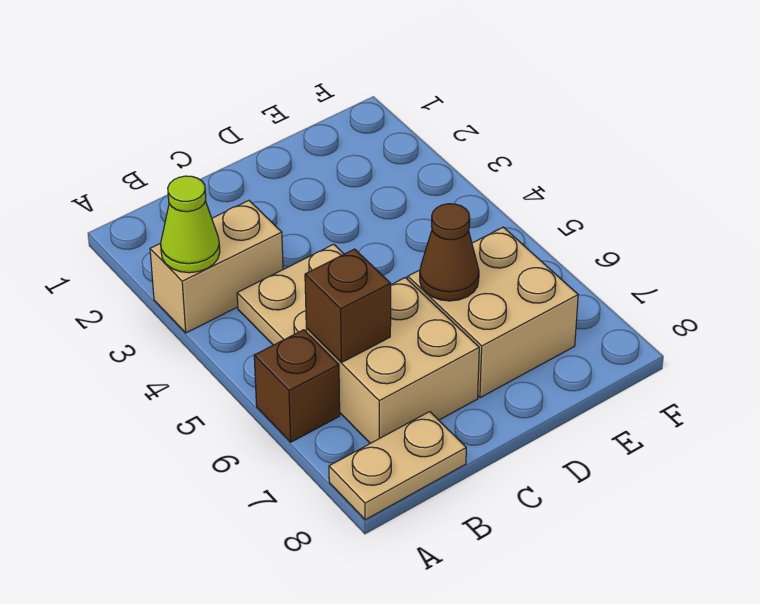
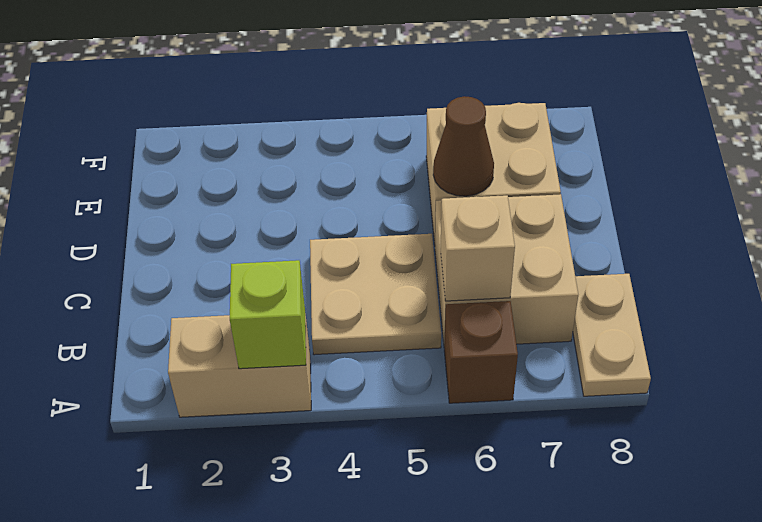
tan 1x2 brick [150,200,283,333] -> tan 1x2 brick turned to [168,313,311,417]
lime 1x1 cone [161,176,220,273] -> lime 1x1 brick [230,260,306,369]
brown 1x1 brick [305,249,391,363] -> tan 1x1 brick [441,195,515,301]

